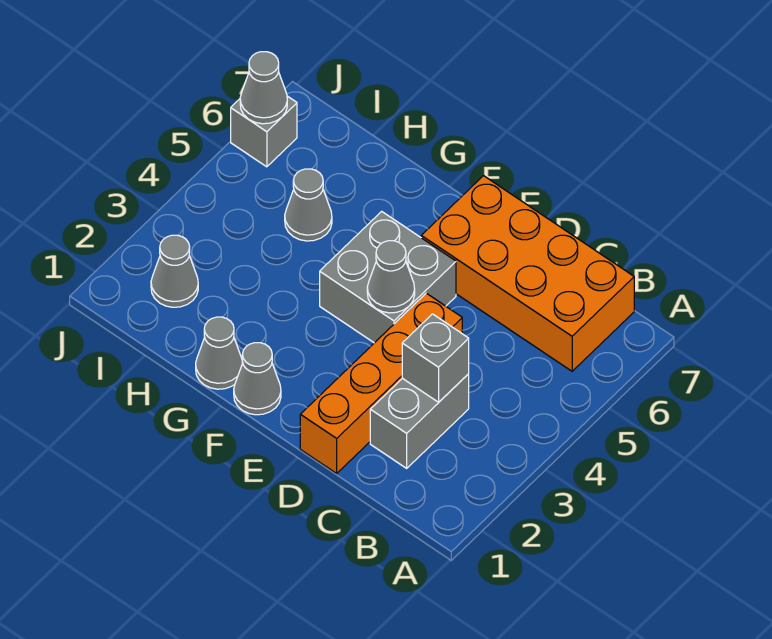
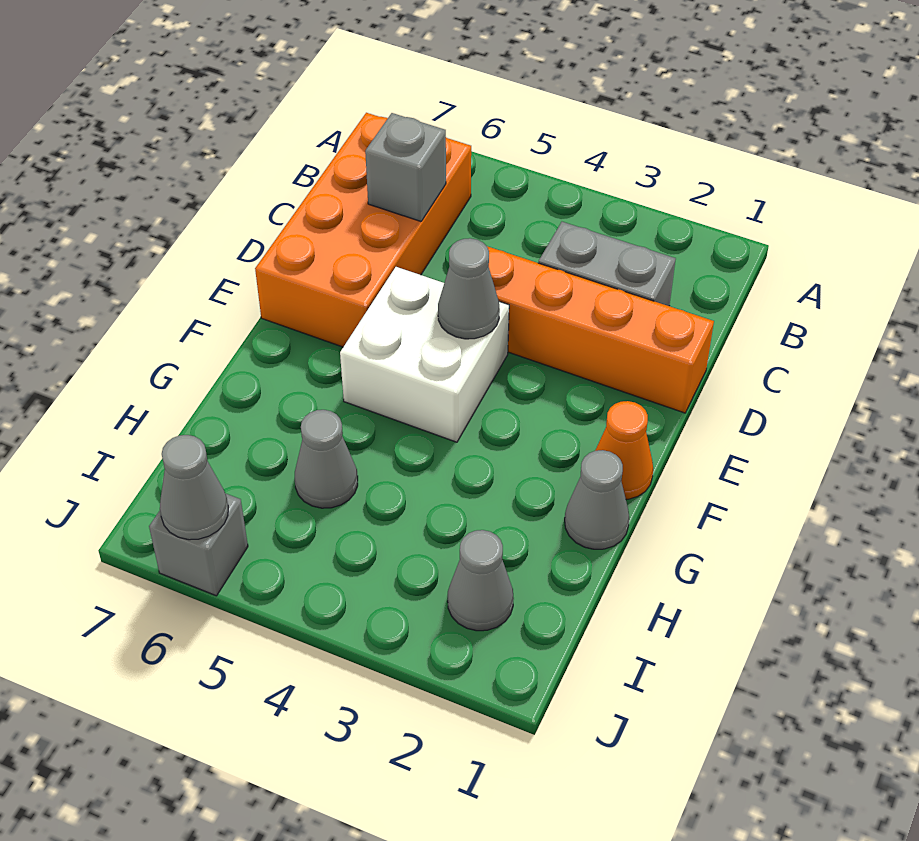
grey 1x1 brick [402,314,469,402] -> grey 1x1 brick moved to [365,113,446,221]
grey 2x2 brick [320,211,456,343] -> white 2x2 brick [340,267,509,442]
grey 1x1 cone [234,343,281,415] -> orange 1x1 cone [595,401,653,499]

